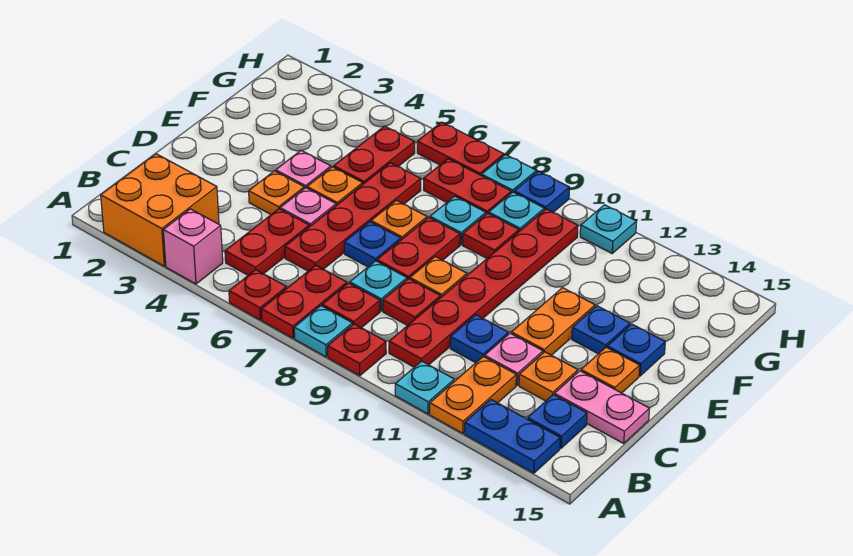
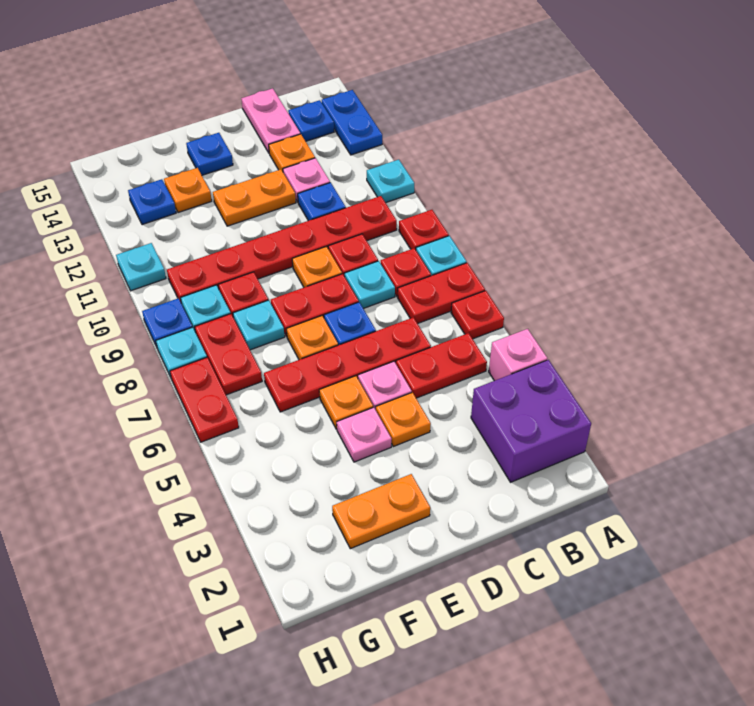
orange 2x2 brick [101,154,219,266] -> purple 2x2 brick [471,360,591,482]
orange 1x2 plate [430,356,516,434] -> orange 1x2 plate moved to [332,474,430,549]
orange 1x1 plate [581,347,640,393] -> orange 1x1 plate moved to [164,168,212,213]
blue 1x1 plate [572,306,630,354] -> blue 1x1 plate moved to [128,179,176,225]
red 1x2 plate [334,126,415,184] -> none

